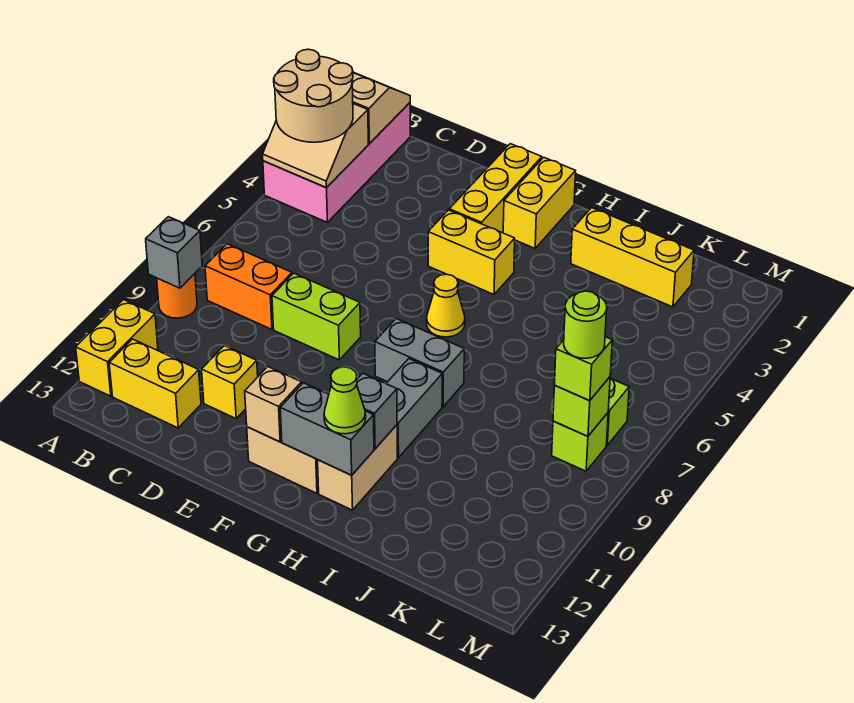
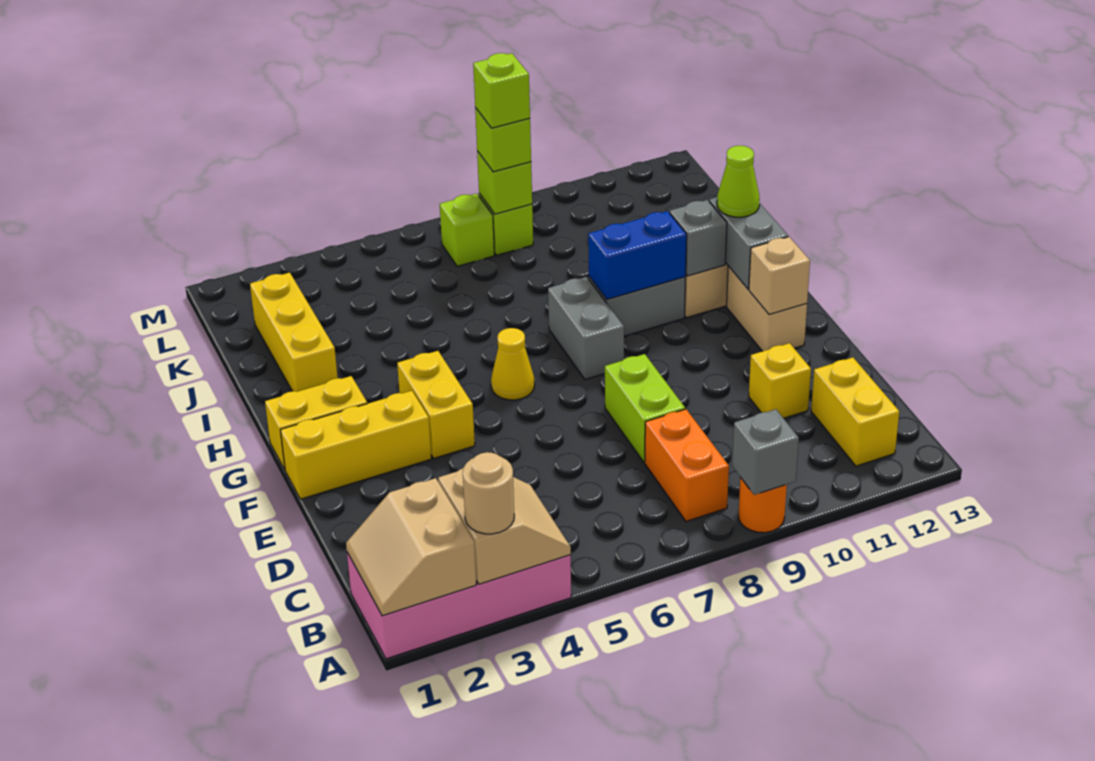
tan 2x2 round brick [274,49,353,142] -> tan 1x1 round brick [463,452,514,534]
yellow 1x2 brick [76,300,158,396] -> none
none -> blue 1x2 brick [588,211,687,299]
lime 1x1 round brick [564,291,607,358] -> lime 1x1 brick [473,53,530,128]

